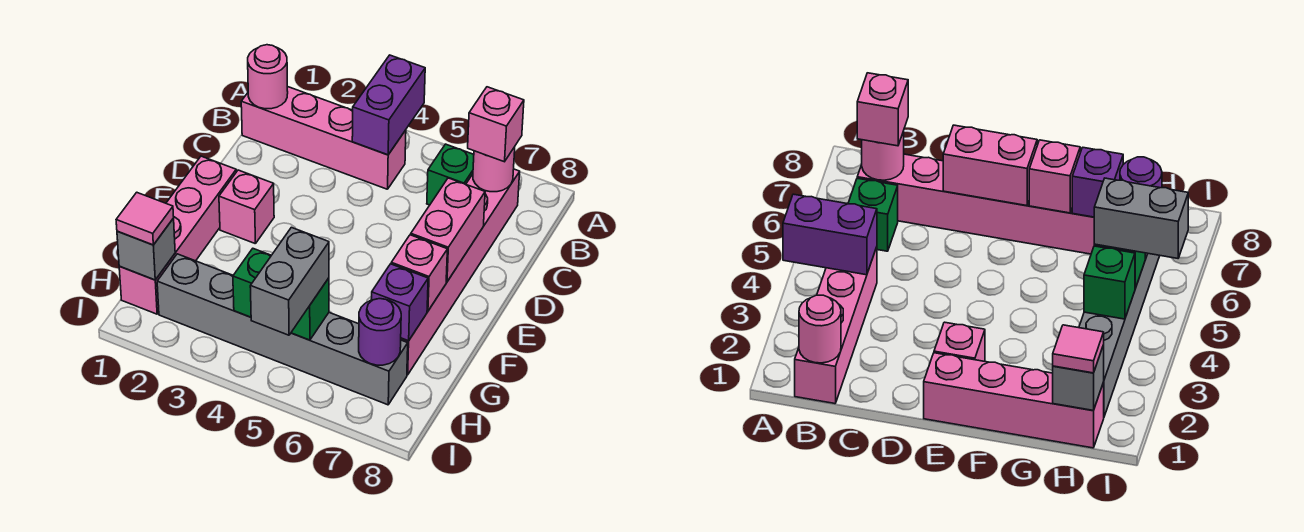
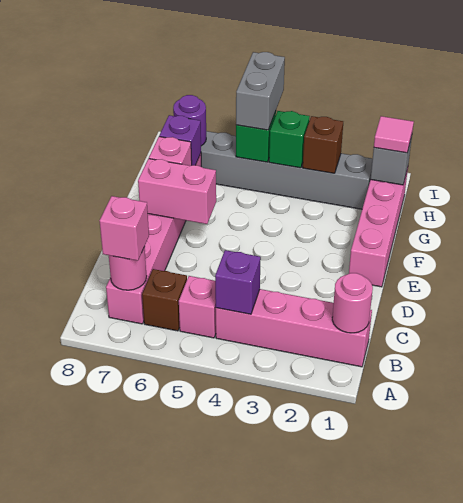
purple 1x2 brick [352,55,425,155] -> purple 1x1 brick [215,250,261,314]
green 1x1 brick [427,144,474,205] -> brown 1x1 brick [142,269,187,331]
pink 1x2 brick [411,178,485,282] -> pink 1x2 brick turned to [138,159,216,224]
pink 1x1 brick [219,170,274,244] -> pink 1x1 brick moved to [179,276,216,338]
none -> brown 1x1 brick [303,116,343,173]

